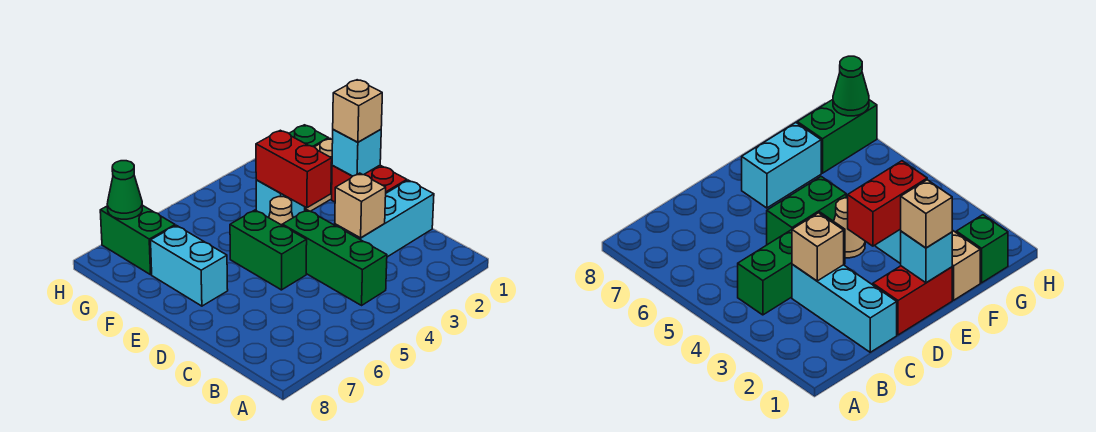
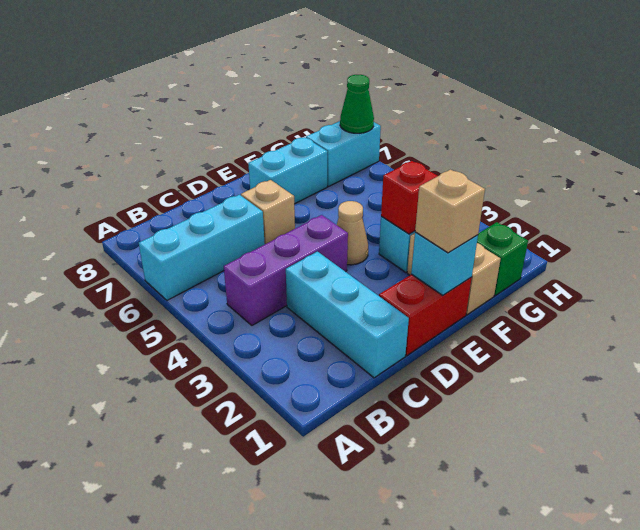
none -> cyan 1x3 brick [139,195,265,300]
green 1x3 brick [282,210,387,305] -> purple 1x3 brick [224,215,348,325]
tan 1x1 brick [335,173,386,238] -> tan 1x1 brick moved to [241,180,295,244]
green 1x2 brick [230,210,307,290] -> none
red 1x2 brick [256,130,332,208] -> red 1x1 brick [381,161,437,234]
green 1x2 brick [100,205,175,275] -> cyan 1x2 brick [306,121,381,187]

